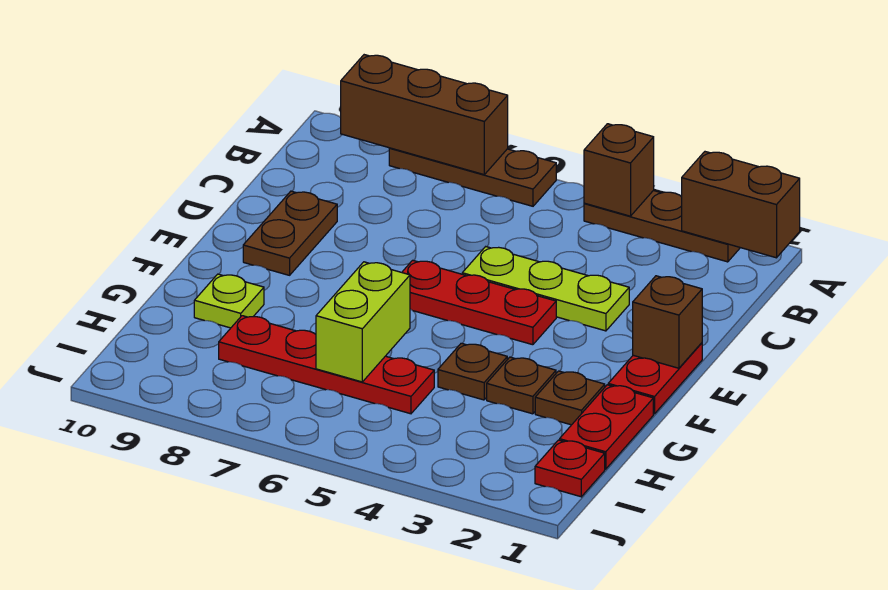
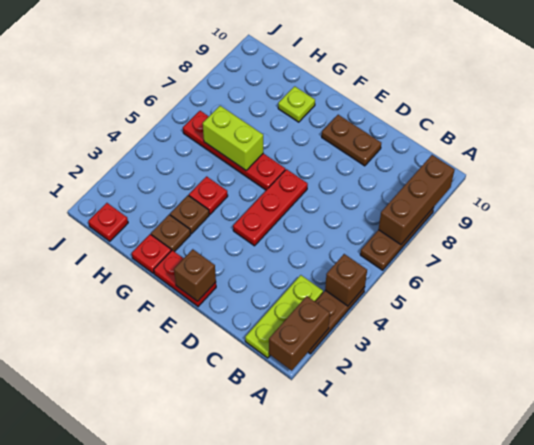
lime 1x3 plate [462,247,629,331] -> lime 1x3 plate moved to [245,275,323,358]
red 1x2 plate [560,385,653,469] -> red 1x1 plate [132,234,171,273]
brown 1x1 plate [438,343,507,400] -> red 1x1 plate [189,176,228,214]
red 1x4 plate [219,316,434,414] -> red 1x4 plate turned to [183,111,285,190]

